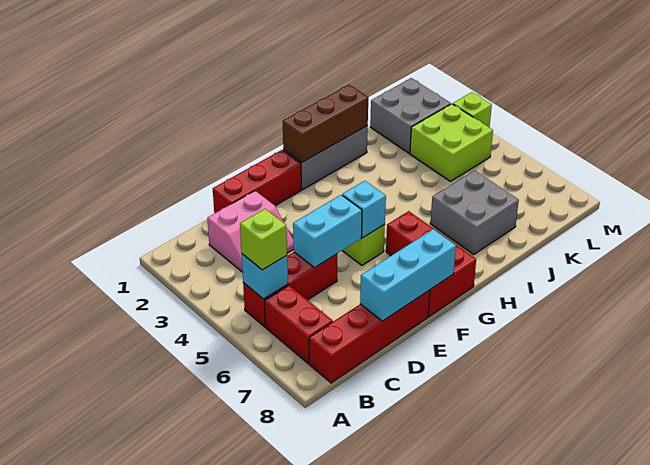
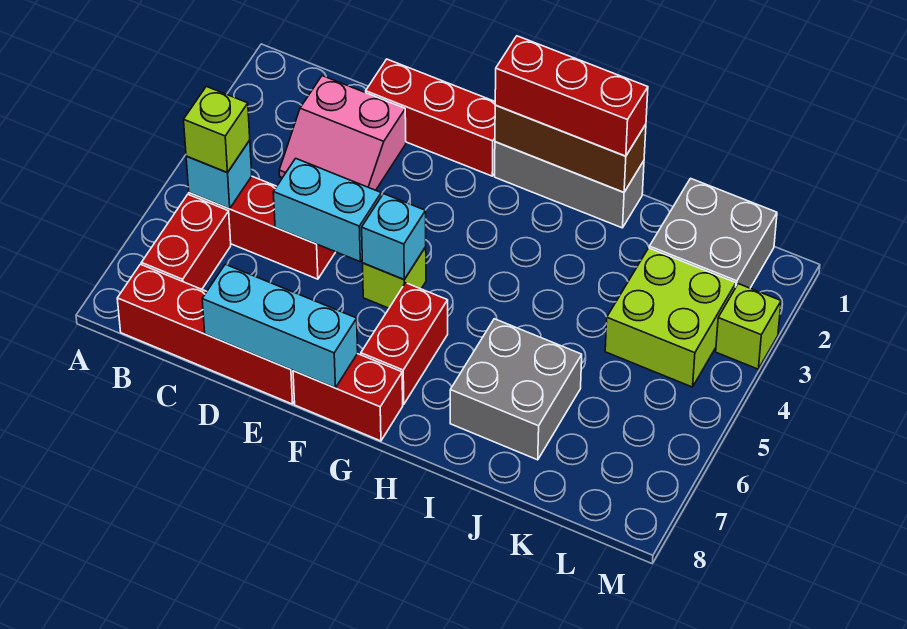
none -> red 1x3 brick [495,36,648,156]

